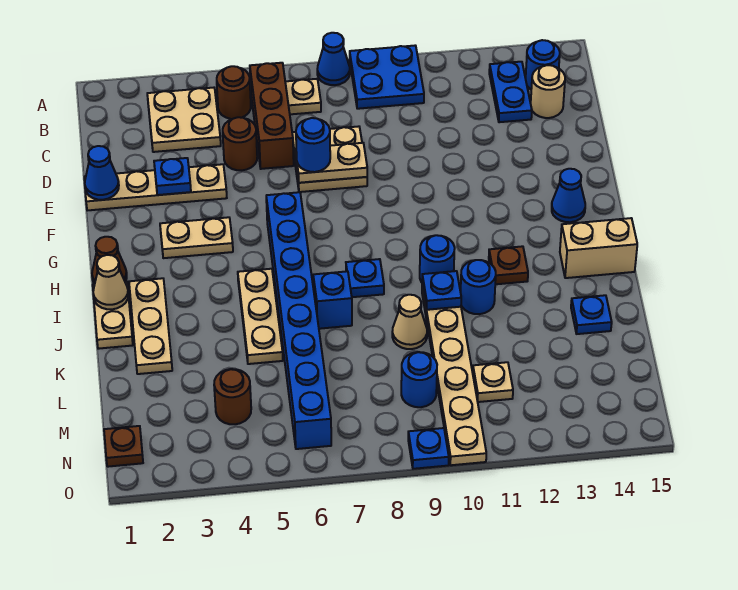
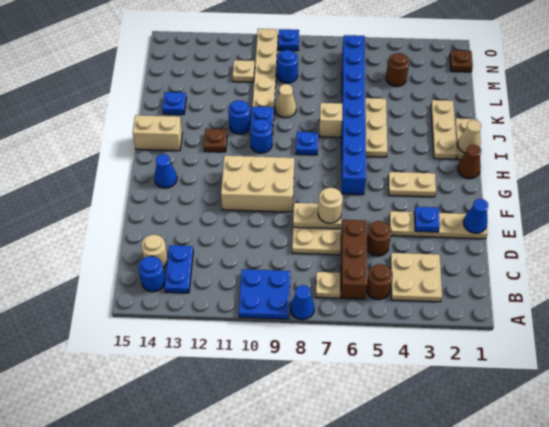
blue 1x1 round brick [296,118,330,172] -> tan 1x1 round brick [318,188,343,223]
none -> tan 2x3 brick [221,156,294,212]
blue 1x1 brick [313,271,352,329] -> tan 1x1 brick [319,103,342,137]

